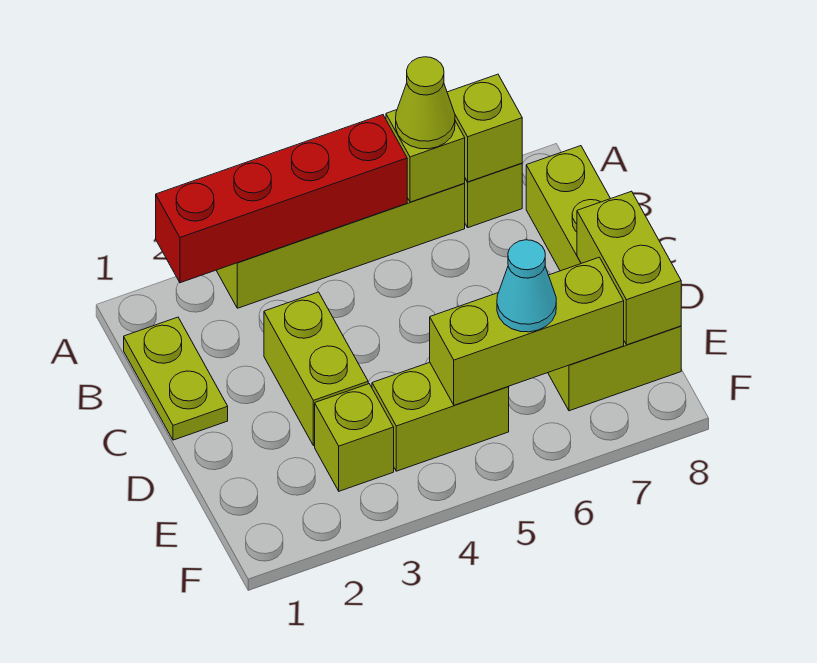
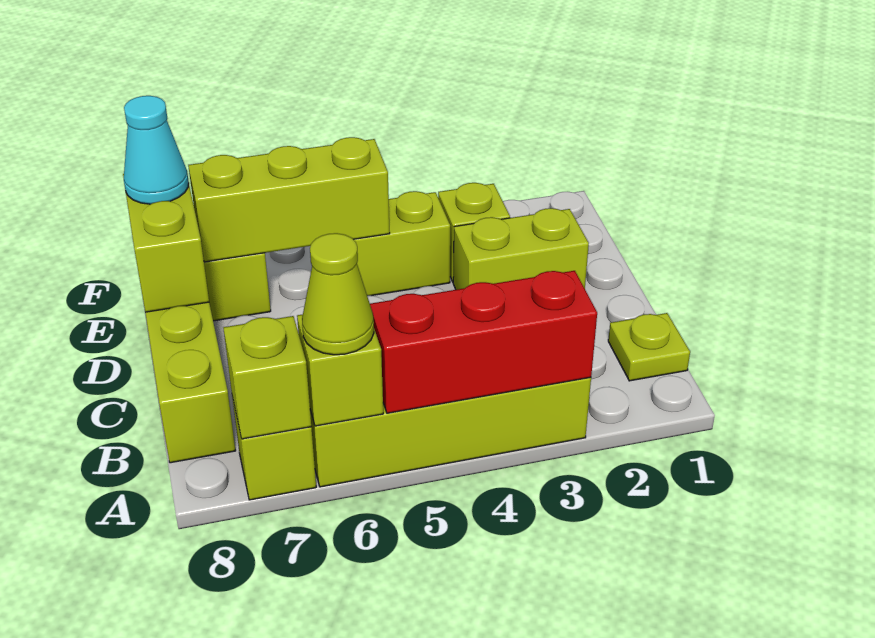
red 1x4 brick [156,115,407,283] -> red 1x3 brick [370,271,597,413]
lime 1x2 plate [124,317,228,440] -> lime 1x1 plate [608,313,690,381]
lime 1x2 brick [264,292,368,446] -> lime 1x2 brick turned to [453,208,589,290]
cyan 1x1 cone [497,240,556,332] -> cyan 1x1 cone moved to [124,96,189,204]

